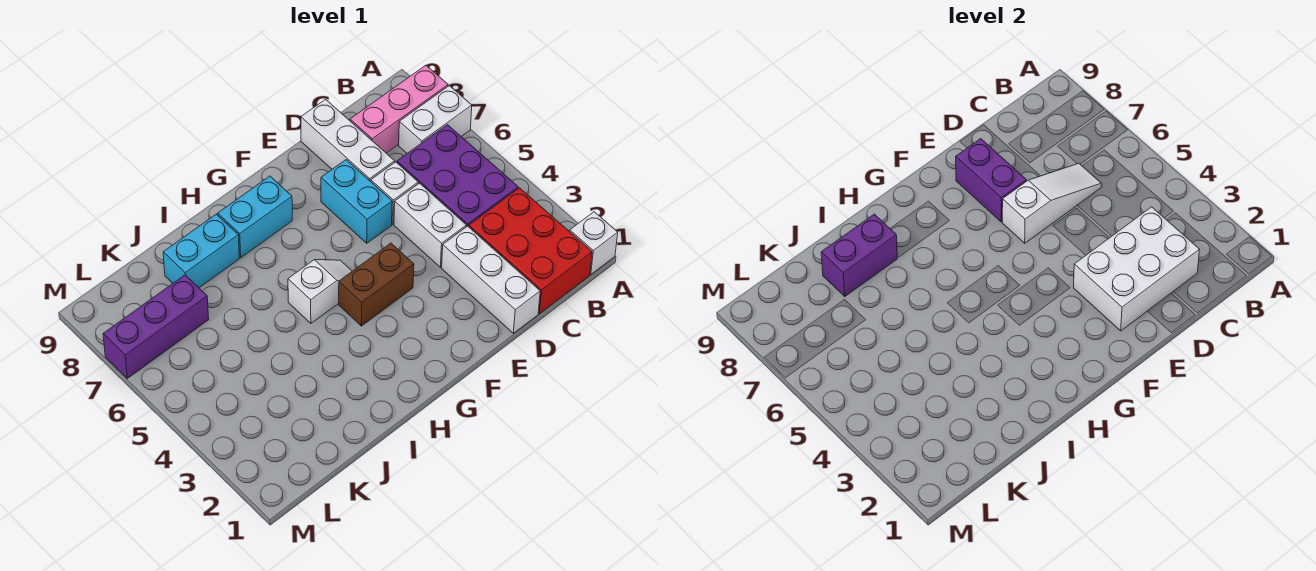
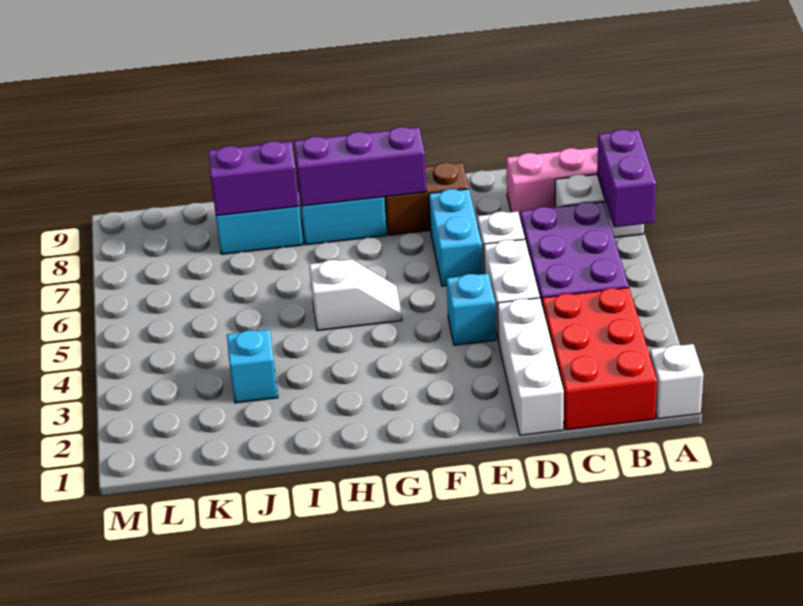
white 2x3 brick [1073,207,1199,331] -> none
white 1x3 slope [1002,163,1101,243] -> none
white 1x3 brick [301,99,395,181] -> none
none -> cyan 1x1 brick [446,273,496,345]
purple 1x2 brick [956,139,1026,222] -> purple 1x2 brick moved to [597,129,656,227]
brown 1x2 brick [339,243,414,326] -> brown 1x2 brick moved to [384,162,469,235]
none -> cyan 1x1 brick [227,329,278,403]
purple 1x3 brick [103,275,209,378] -> purple 1x3 brick moved to [294,127,426,206]

